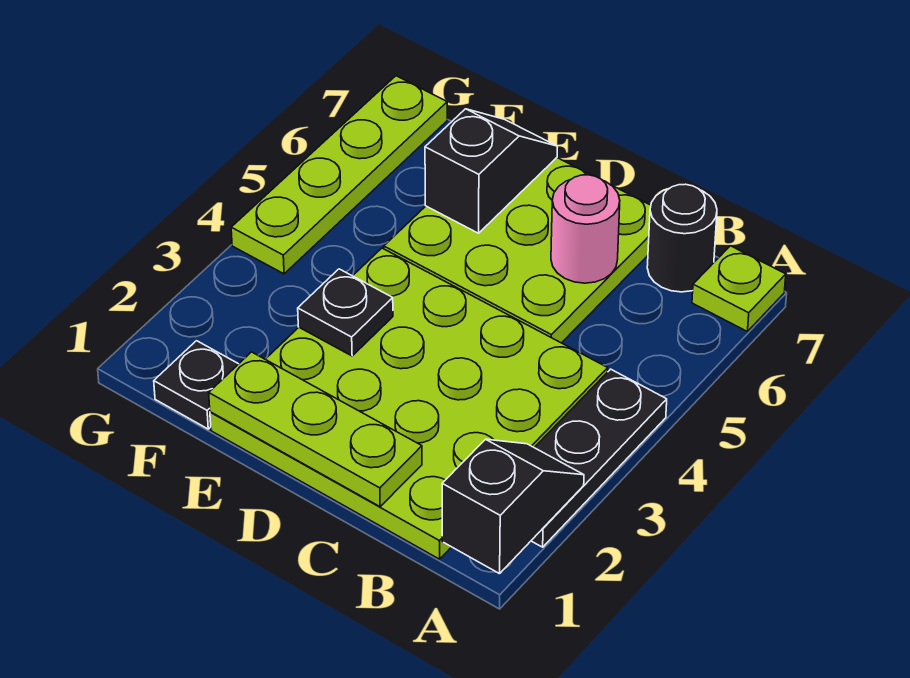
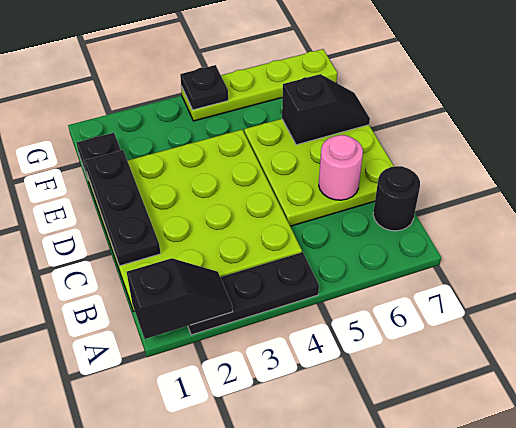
lime 1x1 plate [692,246,786,331] -> none
lime 1x3 plate [209,352,422,507] -> black 1x3 plate [84,150,161,266]
black 1x1 plate [298,269,393,356] -> black 1x1 plate moved to [180,65,228,110]

